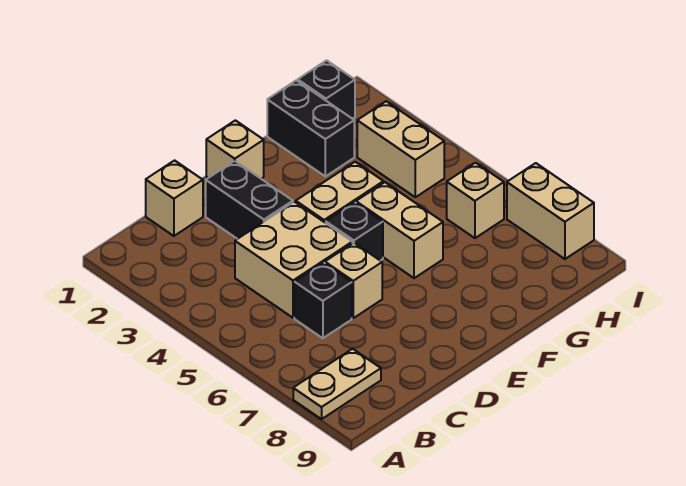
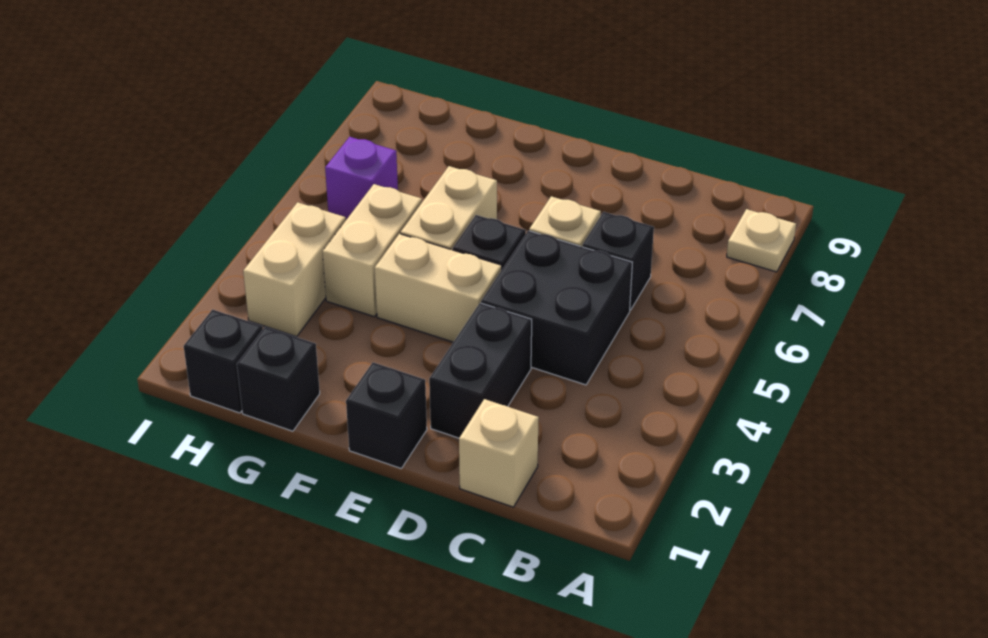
tan 1x2 plate [293,349,381,419] -> tan 1x1 plate [727,209,796,272]
tan 2x2 brick [235,202,352,318] -> black 2x2 brick [481,231,632,385]
tan 1x1 brick [206,120,264,179] -> black 1x1 brick [346,362,427,468]
black 1x2 brick [267,80,354,176] -> black 1x1 brick [237,327,320,431]
tan 1x1 brick [447,163,504,238] -> purple 1x1 brick [325,137,398,220]
tan 1x2 brick [507,163,594,259] -> tan 1x2 brick moved to [323,184,422,317]

